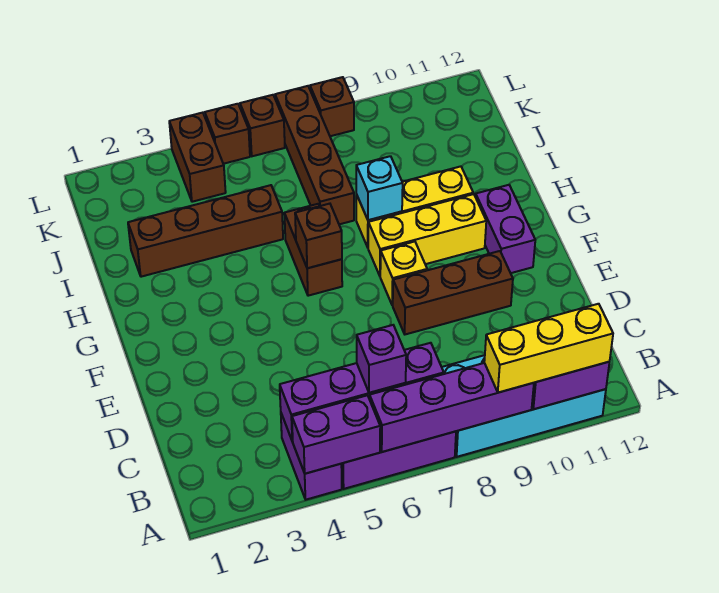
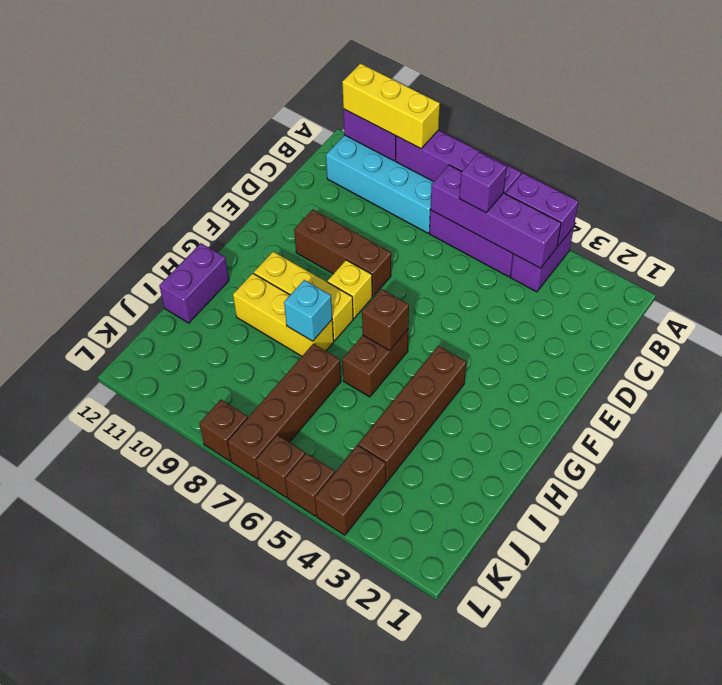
purple 1x2 brick [476,185,535,273] -> purple 1x2 brick moved to [159,243,229,323]
brown 1x4 brick [128,185,283,277] -> brown 1x4 brick turned to [358,346,466,482]

